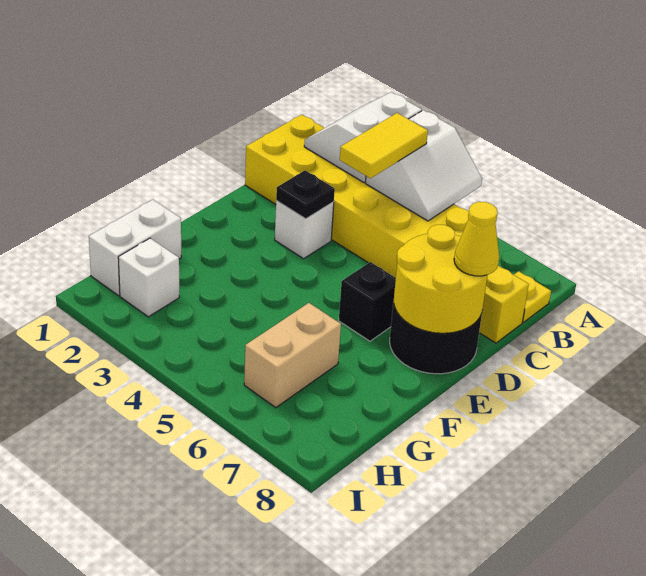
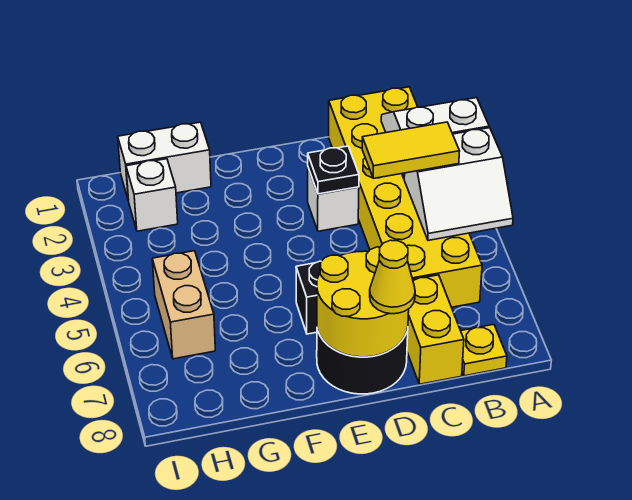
tan 1x2 brick [244,303,341,408] -> tan 1x2 brick turned to [152,251,215,359]

